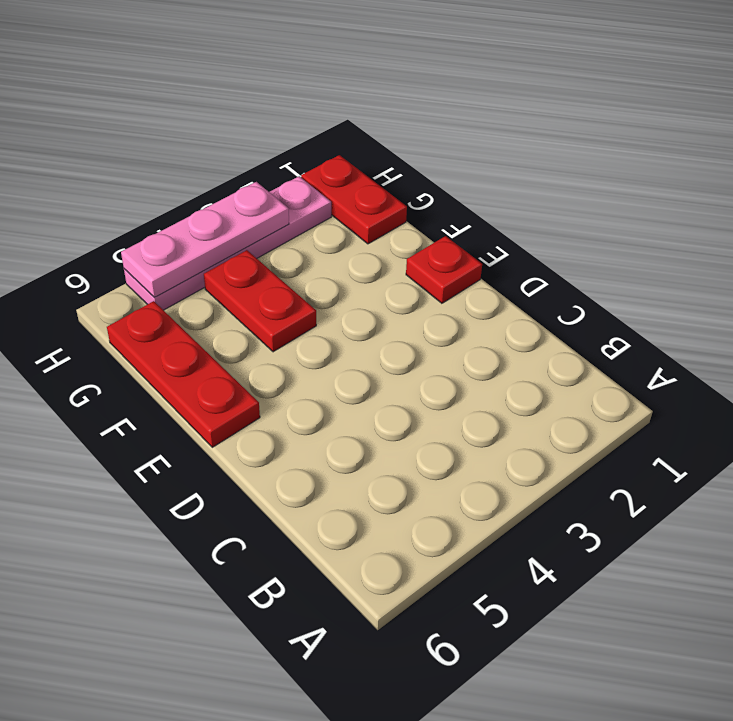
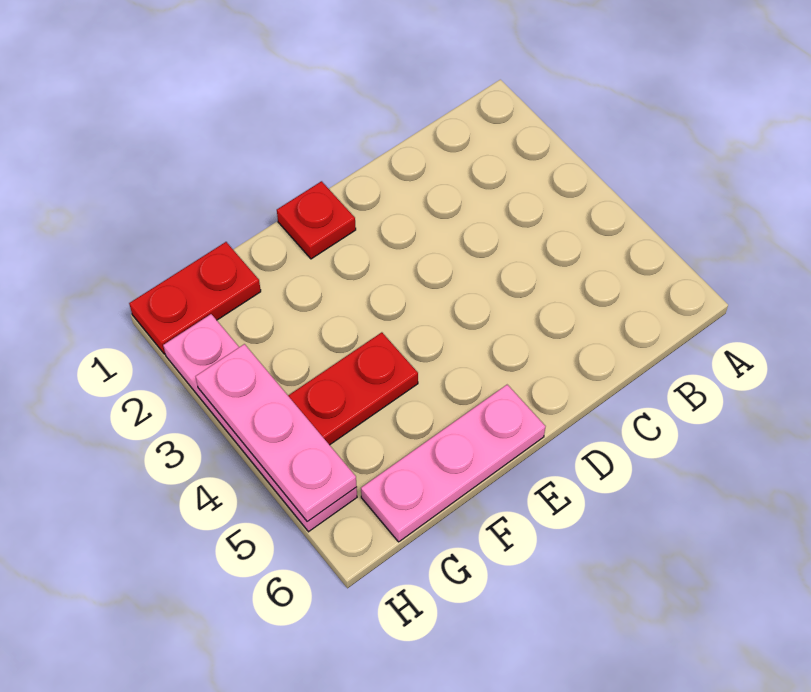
red 1x3 plate [107,301,260,447] -> pink 1x3 plate [361,385,546,542]

